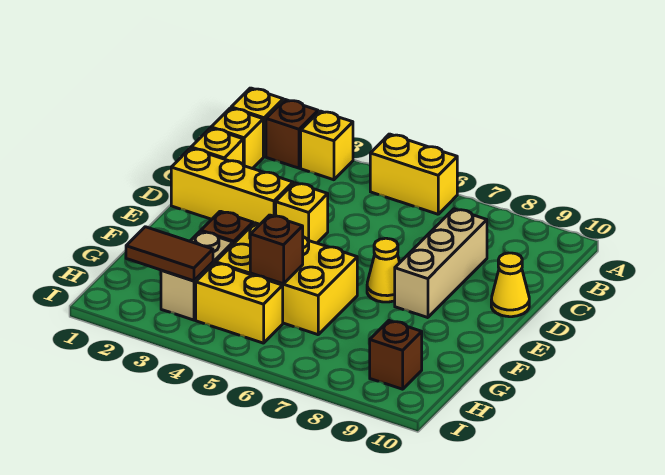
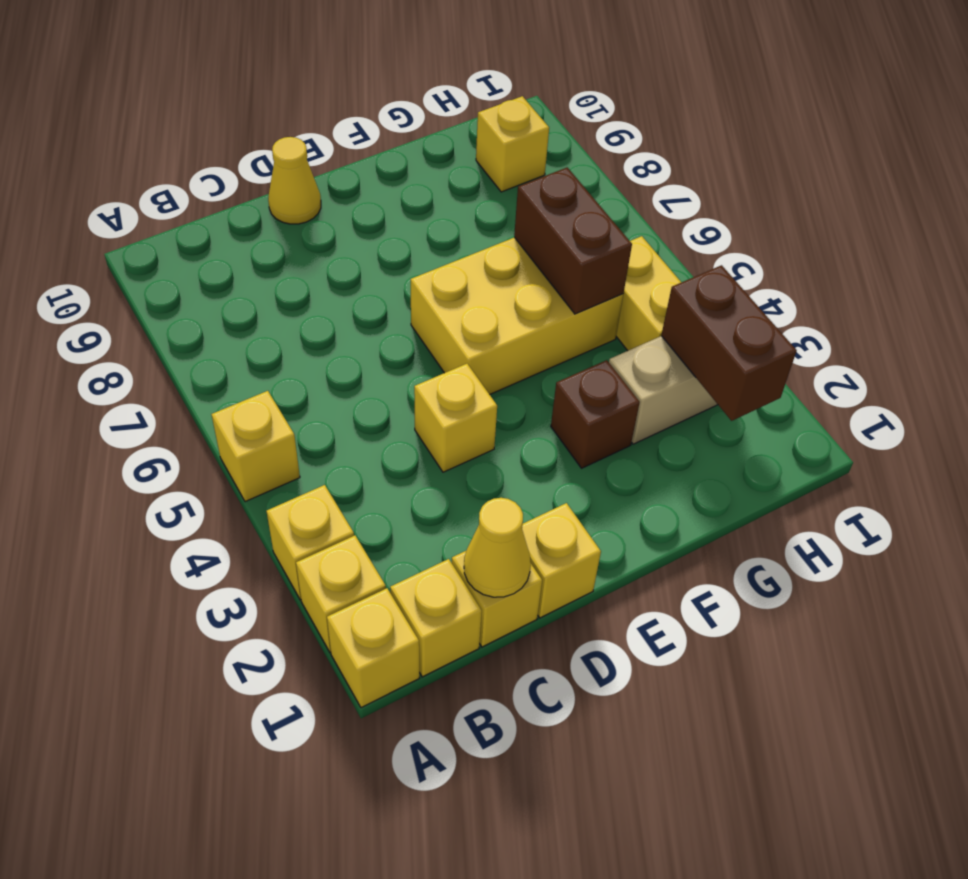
brown 1x1 brick [266,100,318,168] -> yellow 1x1 brick [296,536,386,652]
yellow 1x2 brick [370,134,457,214] -> yellow 1x1 brick [211,391,300,502]
tan 1x3 brick [395,209,487,318] -> none
yellow 1x3 brick [171,148,293,224] -> yellow 1x1 brick [522,503,601,618]
yellow 1x1 cone [367,238,400,302] -> yellow 1x1 cone moved to [464,498,531,597]
yellow 2x3 brick [216,223,357,335] -> yellow 2x3 brick turned to [410,237,623,395]
brown 1x1 brick [250,215,303,284] -> brown 1x2 brick [514,167,632,314]
brown 1x2 tile [126,227,213,281] -> brown 1x2 brick [661,265,797,421]
brown 1x1 brick [370,321,422,389] -> yellow 1x1 brick [476,96,549,192]

